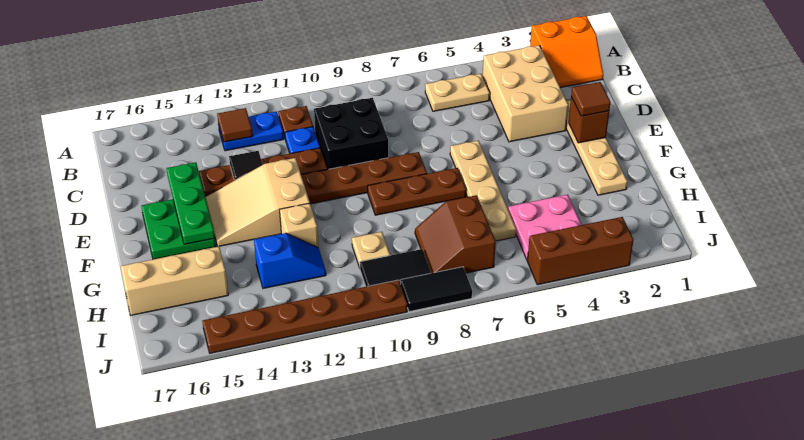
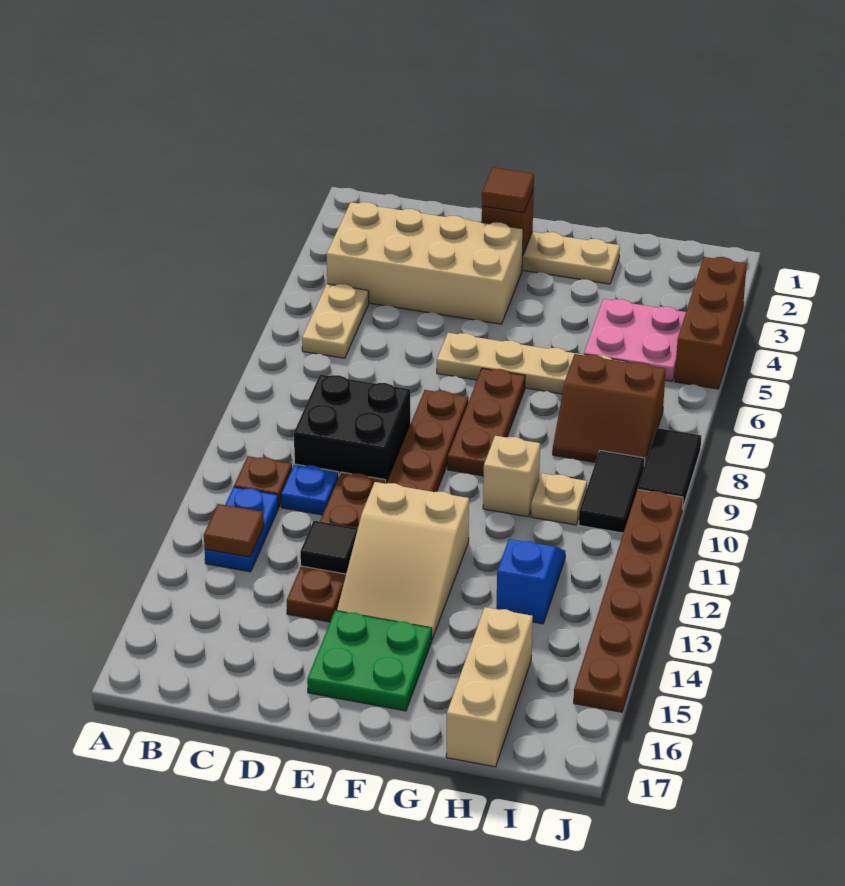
orange 2x2 slope [530,16,603,87] -> none
tan 2x3 brick [483,45,568,142] -> tan 2x4 brick [327,202,523,324]
green 1x3 plate [166,163,215,244] -> none
tan 1x1 brick [280,203,318,247] -> tan 1x1 brick moved to [483,436,540,517]

